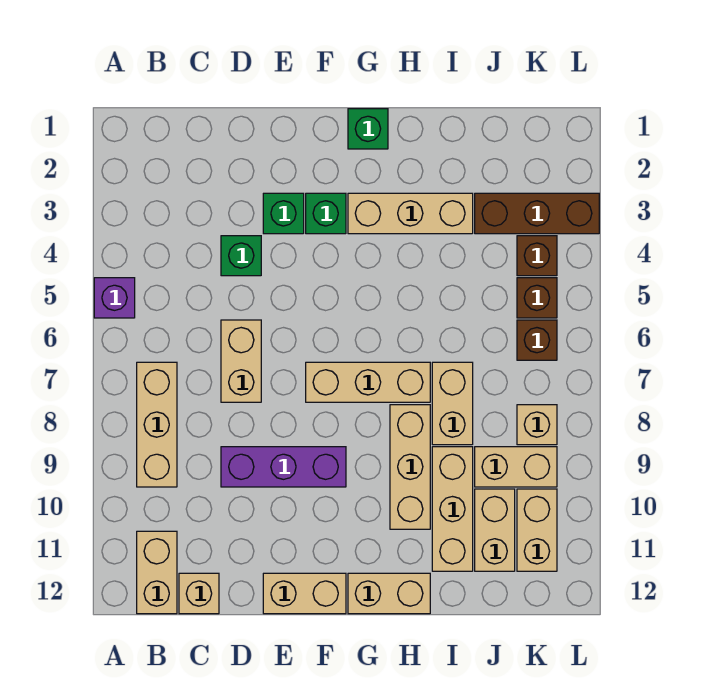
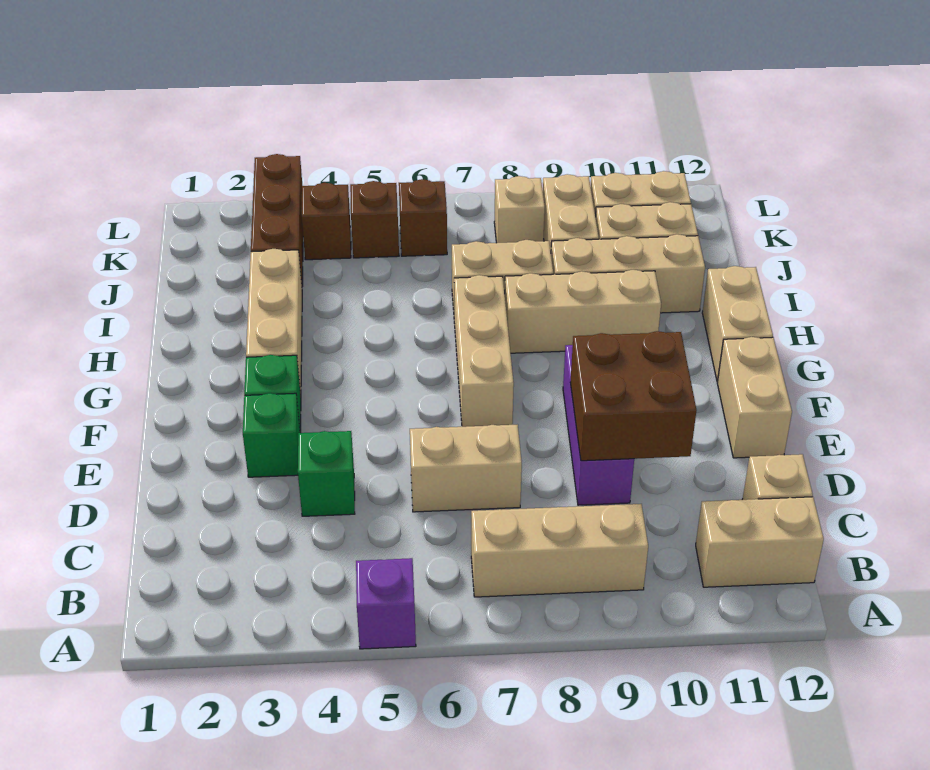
none -> brown 2x2 brick [570,331,697,461]
green 1x1 brick [348,109,388,149] -> none

